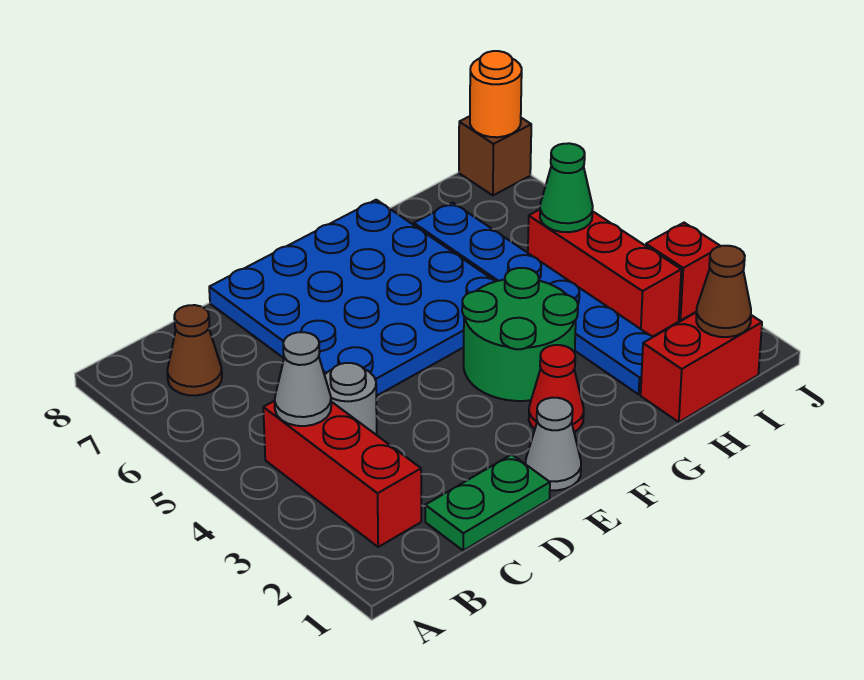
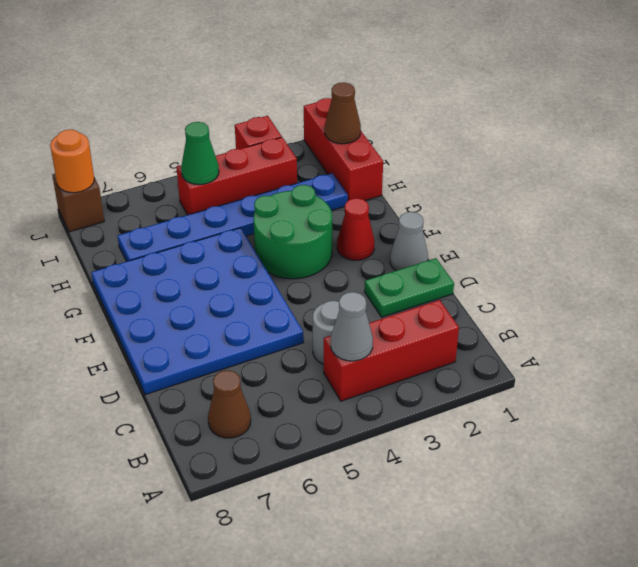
green 1x2 plate [425,455,550,550] -> green 1x2 plate turned to [365,258,454,317]
red 1x2 brick [641,313,762,422] -> red 1x3 brick [304,98,383,201]

